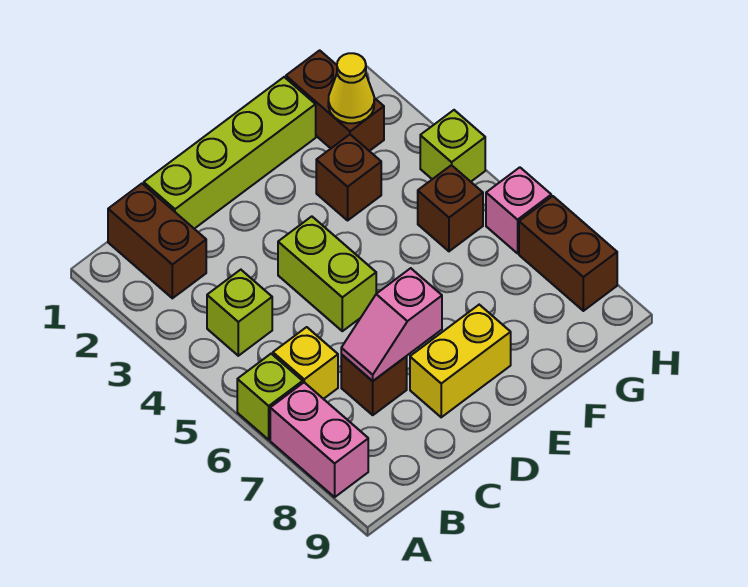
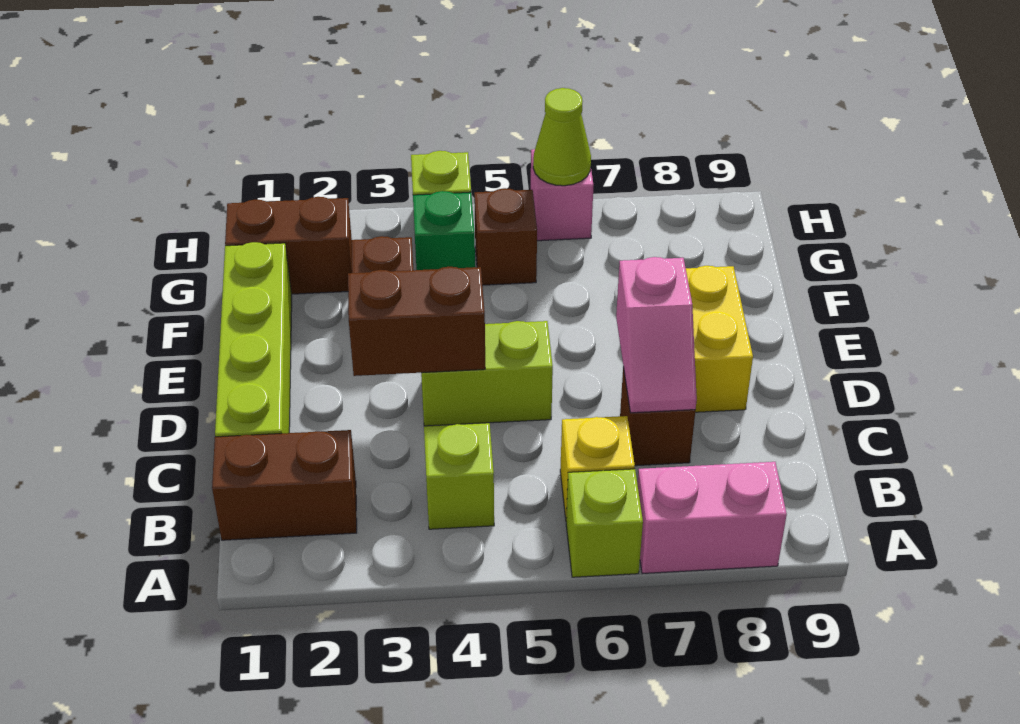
yellow 1x1 cone [328,53,374,123] -> none
none -> green 1x1 brick [413,191,475,270]
none -> lime 1x1 cone [533,88,591,186]
brown 1x2 brick [519,196,617,311] -> brown 1x2 brick moved to [348,267,485,376]

